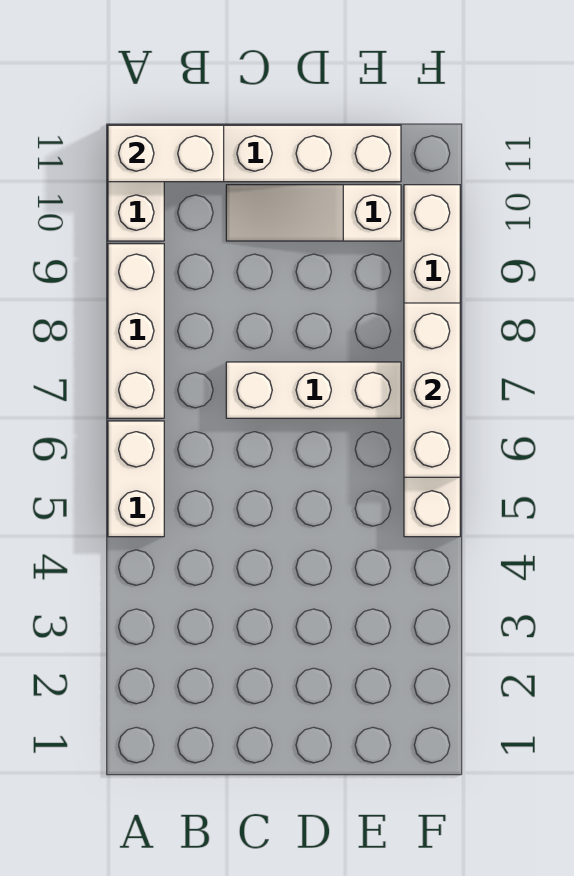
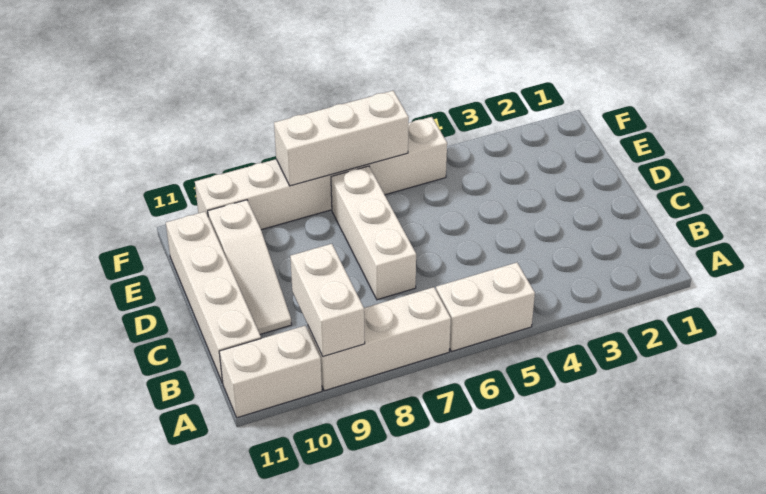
white 1x2 brick [108,125,224,182] -> white 1x2 brick moved to [290,244,365,357]

